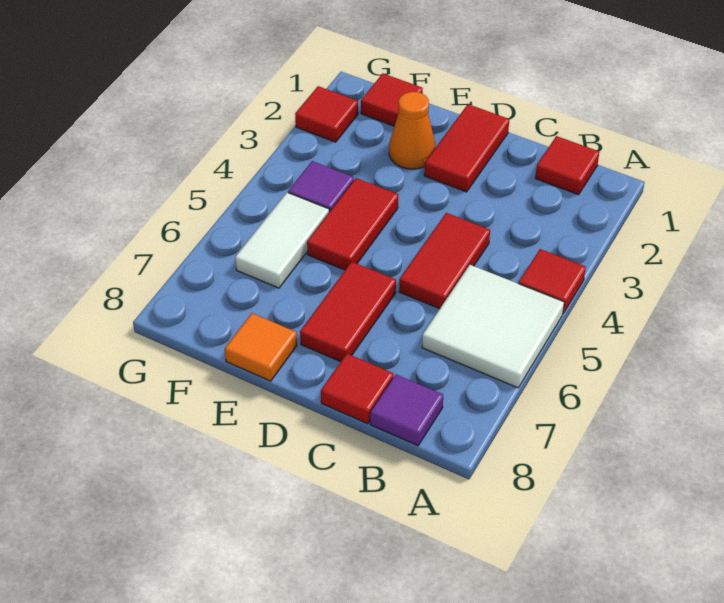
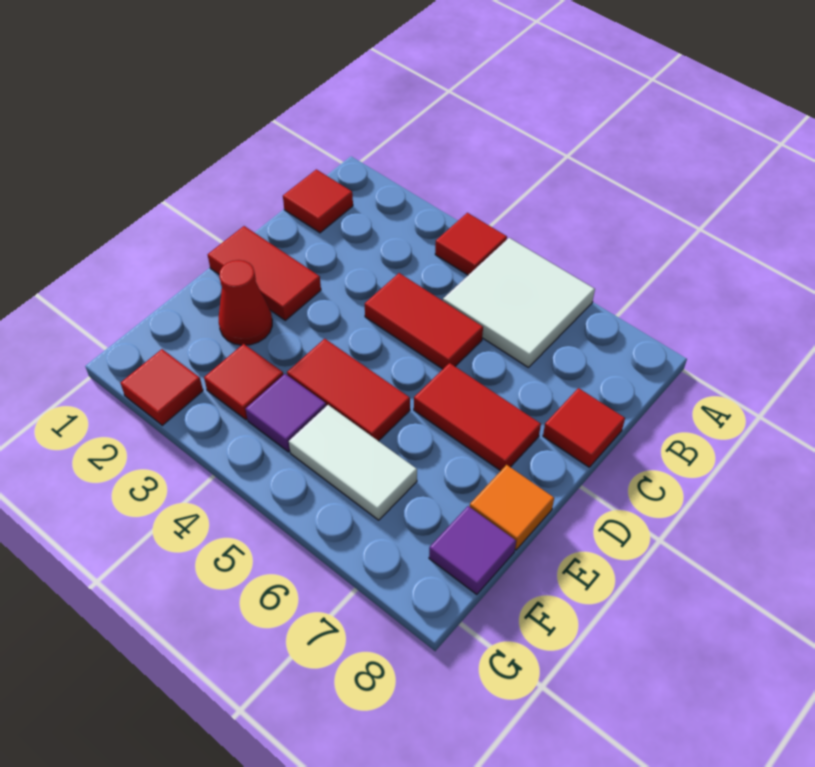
purple 1x1 tile [370,375,443,446] -> purple 1x1 tile moved to [429,506,516,595]
orange 1x1 cone [389,92,435,169] -> red 1x1 cone [219,260,272,345]
red 1x1 tile [361,73,423,126] -> red 1x1 tile moved to [204,344,283,420]

